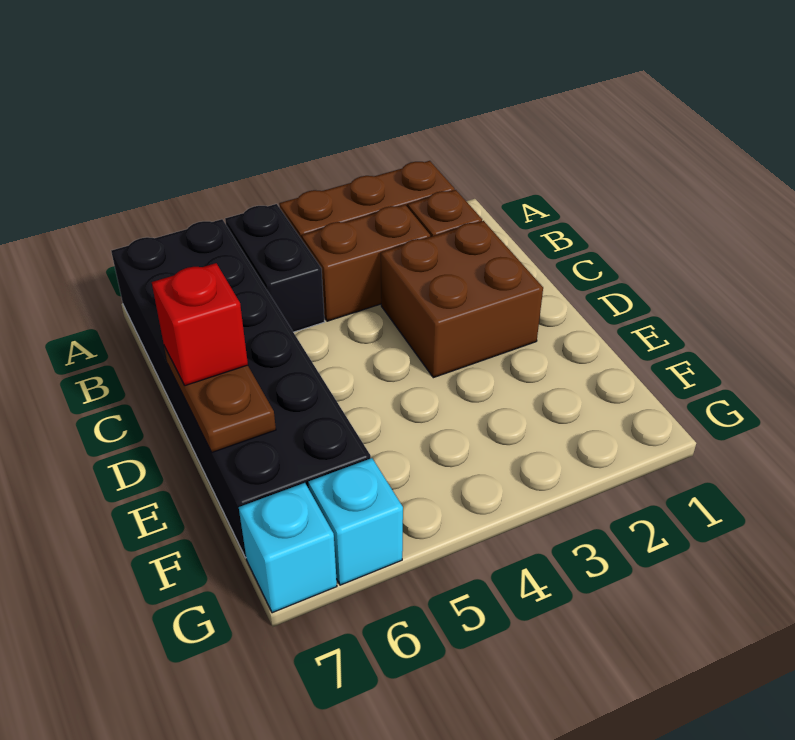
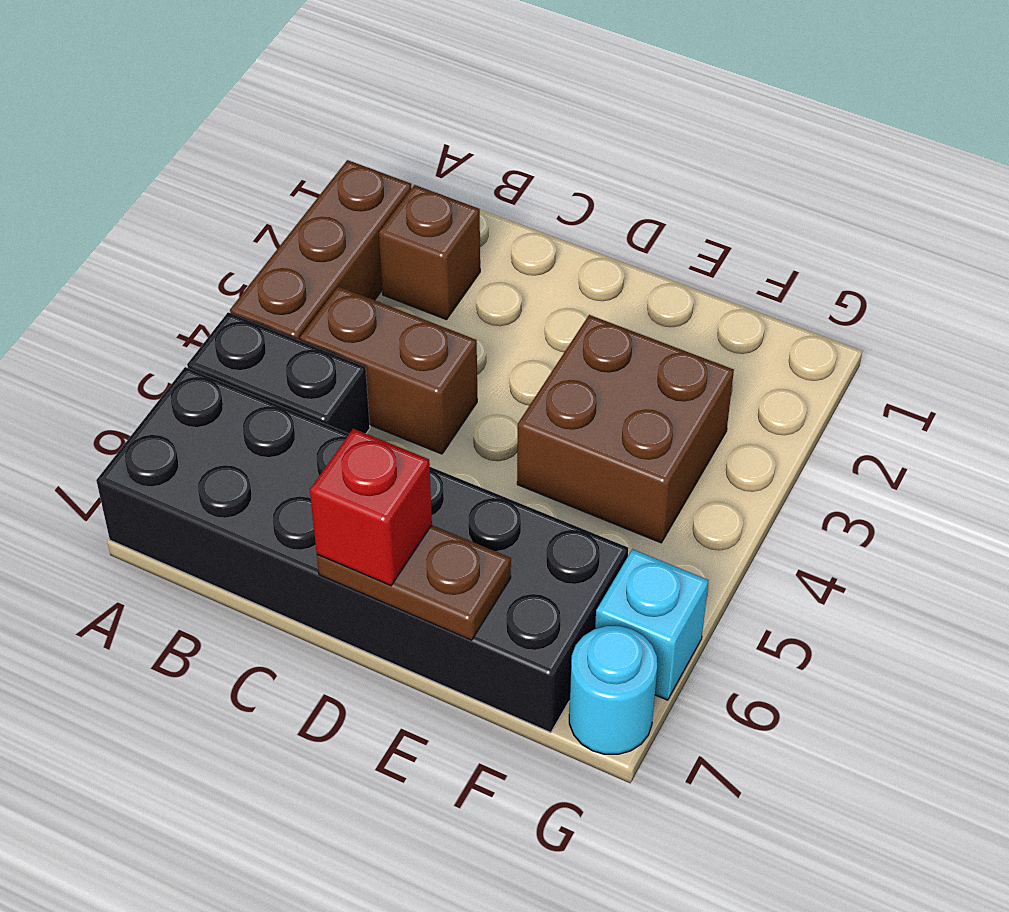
brown 1x2 brick [302,205,430,321] -> brown 1x2 brick turned to [300,286,477,454]
brown 2x2 brick [381,221,543,378] -> brown 2x2 brick moved to [517,315,734,543]
cyan 1x1 brick [239,483,337,613] -> cyan 1x1 round brick [569,626,657,754]

